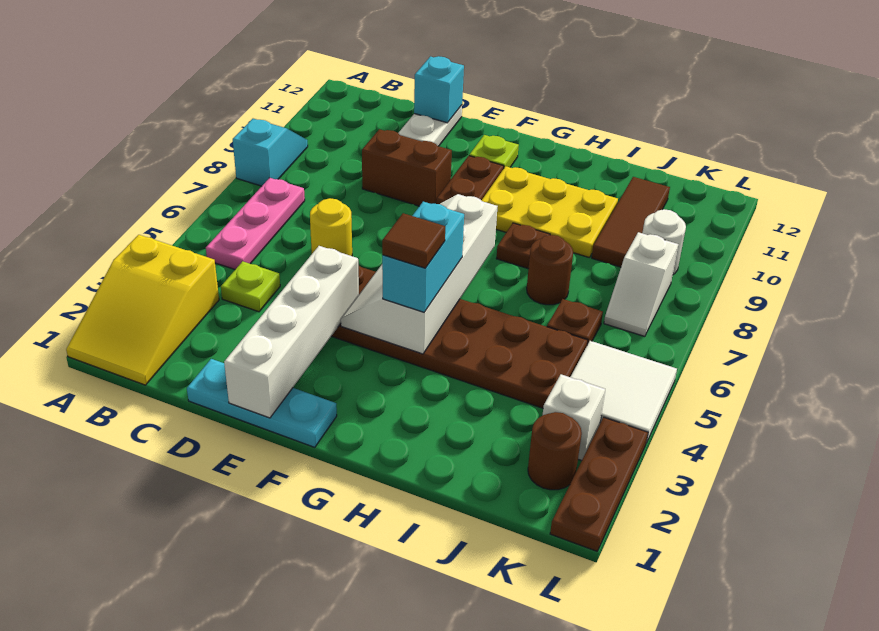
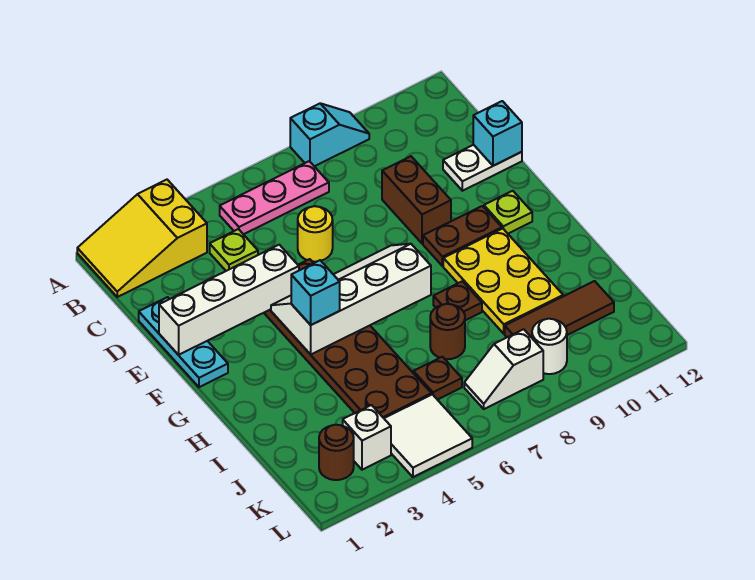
cyan 1x2 brick [382,202,464,312] -> cyan 1x1 brick [291,260,340,325]
brown 1x1 tile [382,213,445,268] -> none
brown 1x3 plate [550,417,648,551] -> none

